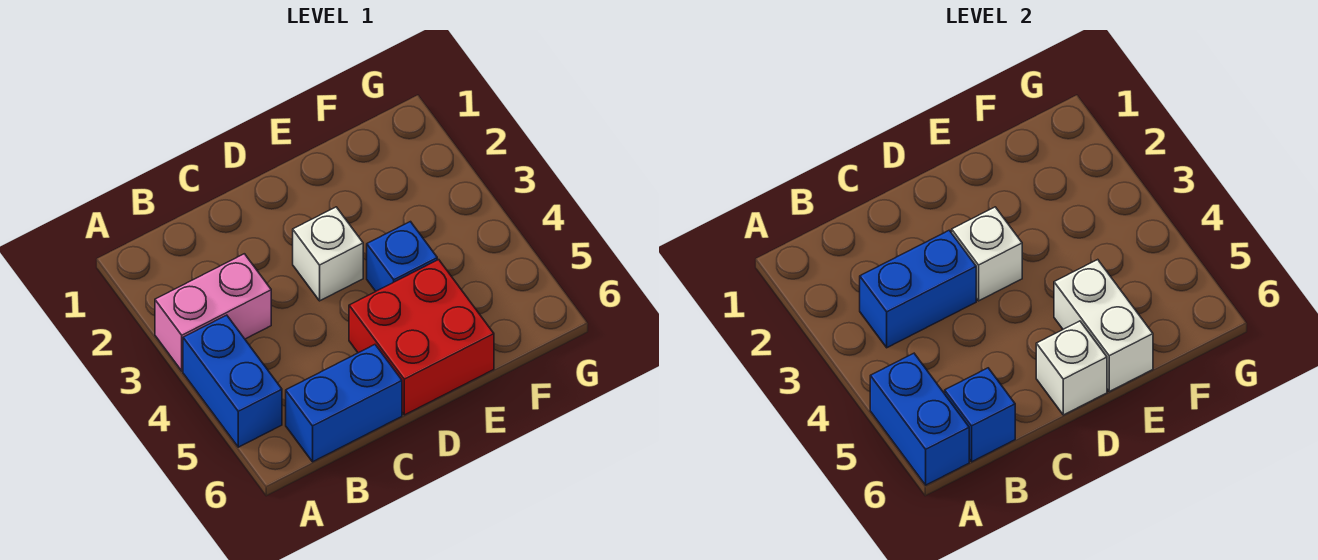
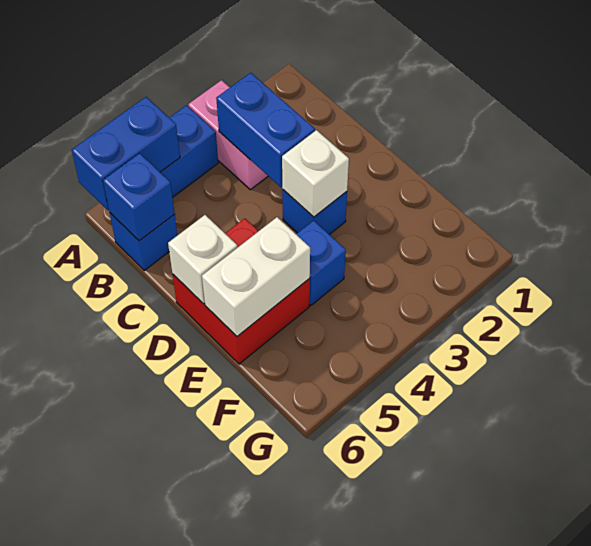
blue 1x2 brick [286,345,402,462] -> blue 1x1 brick [110,213,177,270]
white 1x1 brick [293,207,363,301] -> blue 1x1 brick [282,190,347,235]

